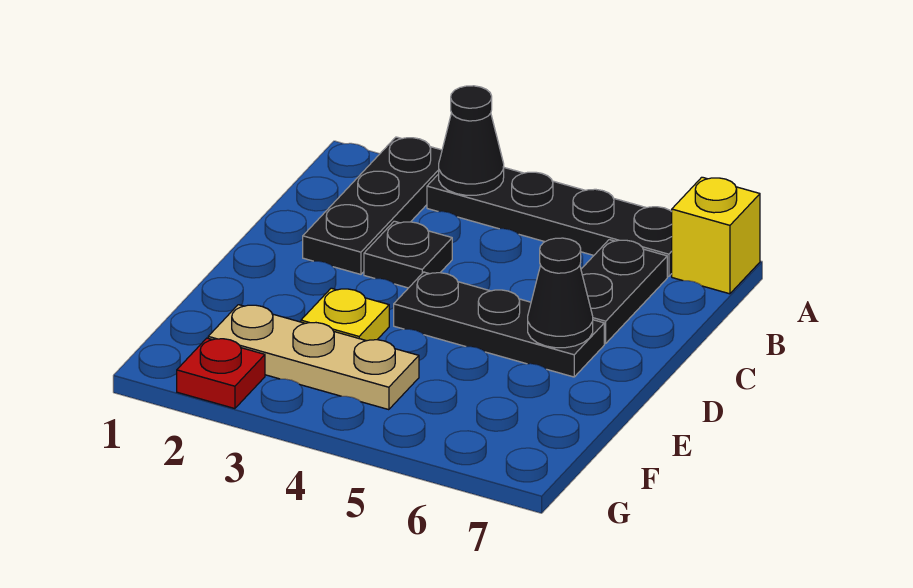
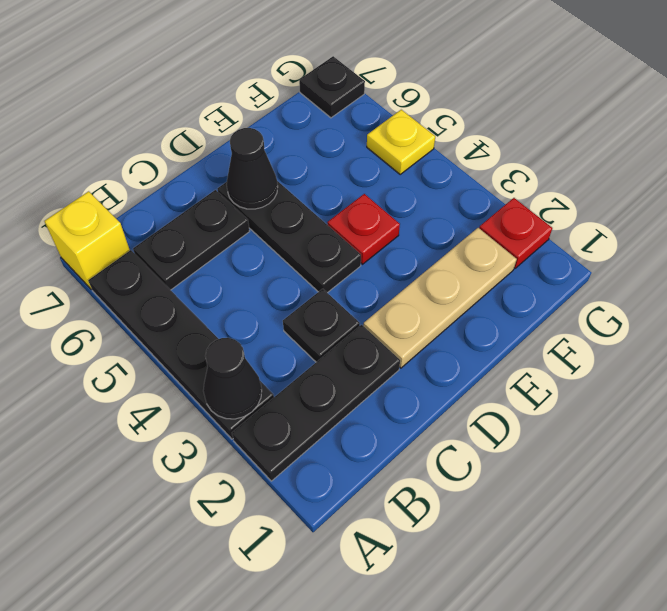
yellow 1x1 plate [301,288,389,341] -> yellow 1x1 plate moved to [367,110,435,174]
none -> red 1x1 plate [327,194,400,264]
tan 1x3 plate [208,305,419,410] -> tan 1x3 plate turned to [363,228,517,368]
none -> black 1x1 plate [299,56,365,118]

